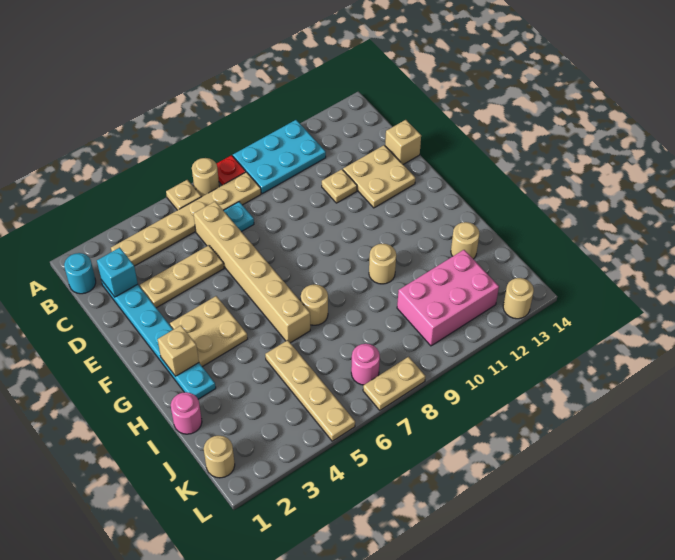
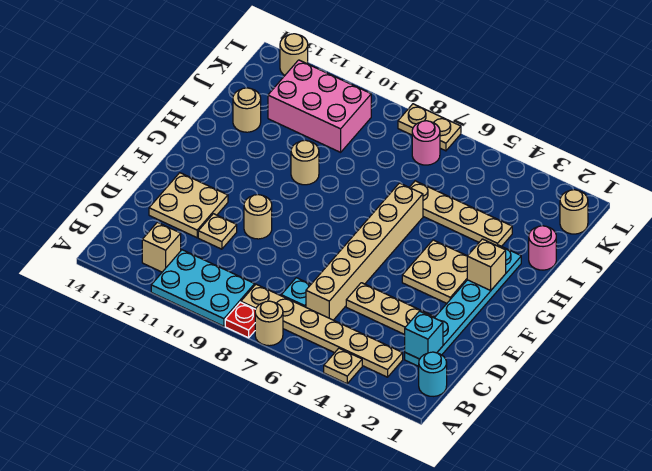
tan 1x1 plate [166,180,201,210] -> tan 1x1 plate moved to [324,348,362,384]
tan 1x1 brick [385,120,421,164] -> tan 1x1 brick moved to [142,222,181,272]
tan 1x1 round brick [301,284,328,325] -> tan 1x1 round brick moved to [244,195,272,239]
tan 1x4 plate [265,340,355,441] -> tan 1x4 plate turned to [410,181,512,246]

